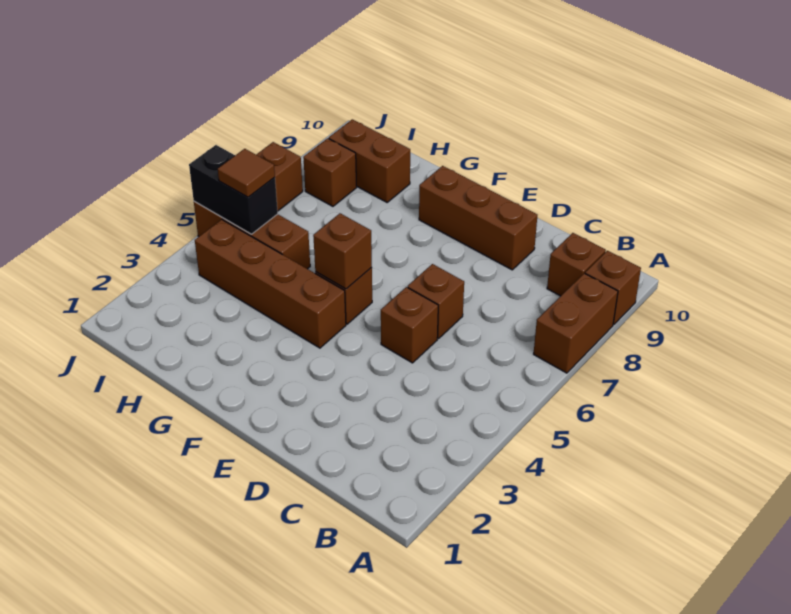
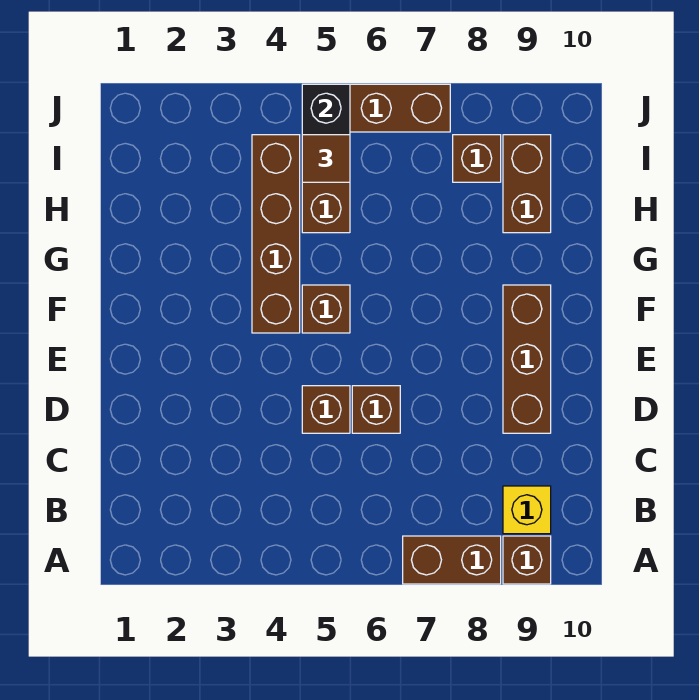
brown 1x1 brick [547,233,606,296] -> yellow 1x1 brick [503,486,551,534]
brown 1x1 brick [313,213,372,289] -> none

